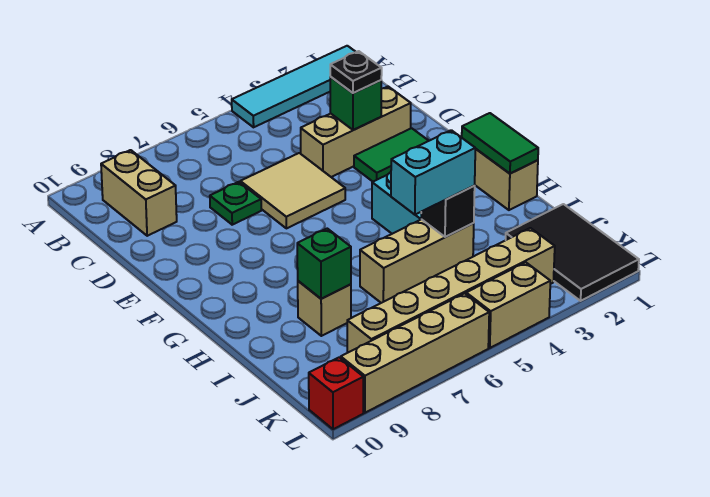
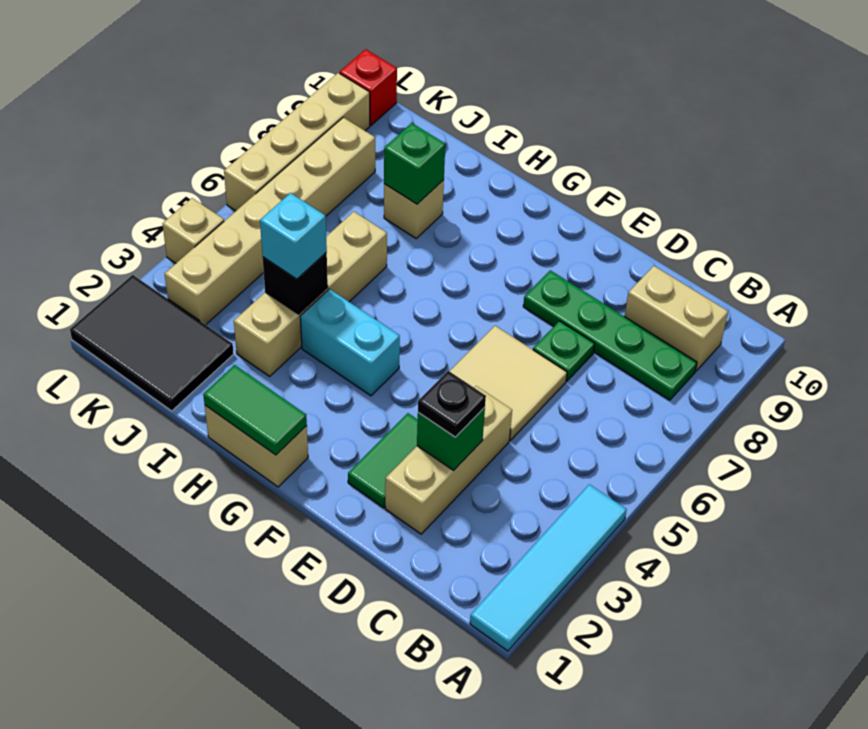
none -> green 1x4 plate [523,270,697,400]
tan 1x3 brick [360,219,474,303] -> tan 1x4 brick [234,212,387,376]
cyan 1x2 brick [391,130,475,215] -> cyan 1x1 brick [260,193,327,279]
tan 1x2 brick [466,262,550,348] -> tan 1x1 brick [162,198,224,263]

